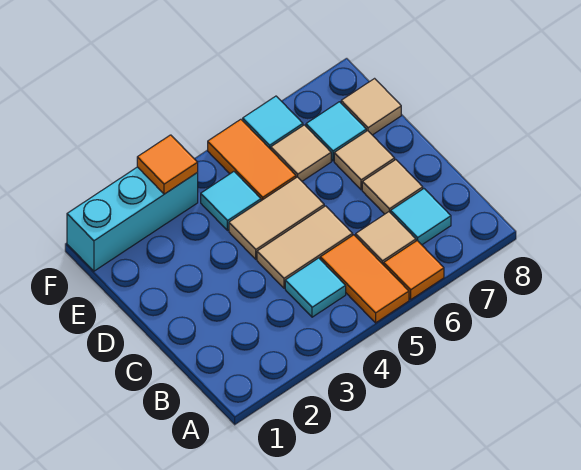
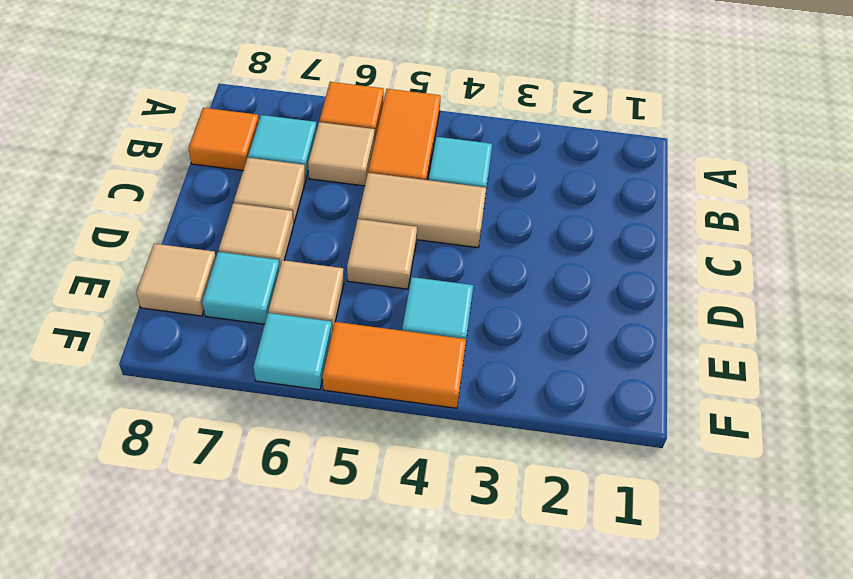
tan 1x2 tile [229,177,324,259] -> tan 1x1 tile [347,219,417,289]
orange 1x2 tile [208,119,296,201] -> orange 1x2 tile turned to [323,322,466,408]
cyan 1x3 brick [67,167,198,271] -> none
orange 1x1 tile [137,135,198,194] -> orange 1x1 tile moved to [189,108,259,171]

